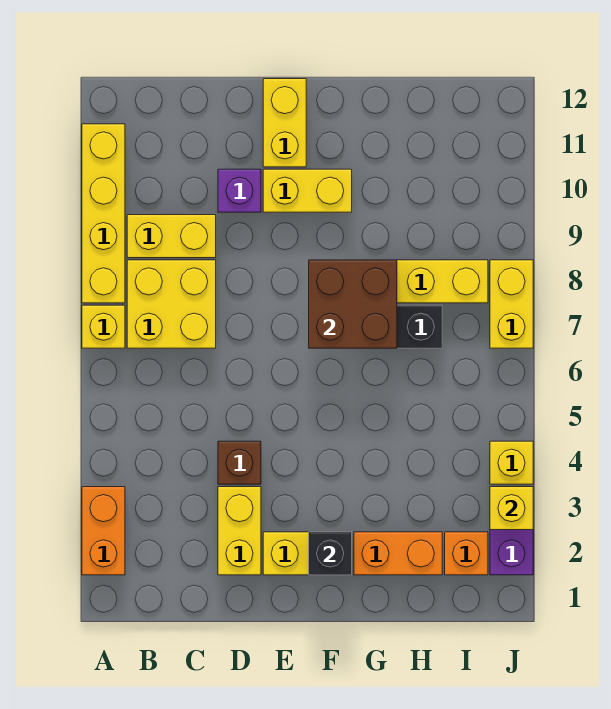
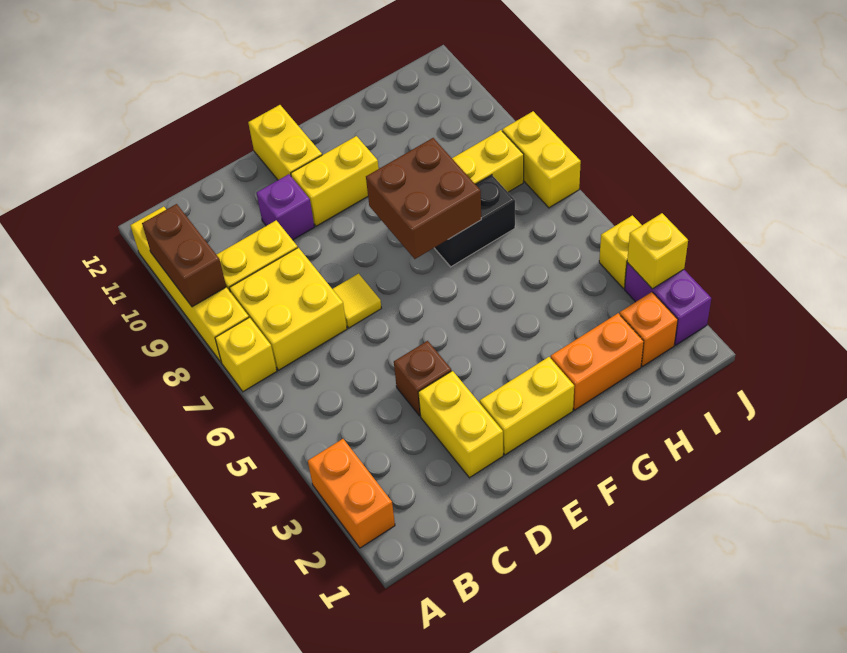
none -> brown 1x2 brick [142,204,226,307]
none -> yellow 1x1 tile [333,274,381,328]
black 1x1 brick [309,532,352,575] -> none

